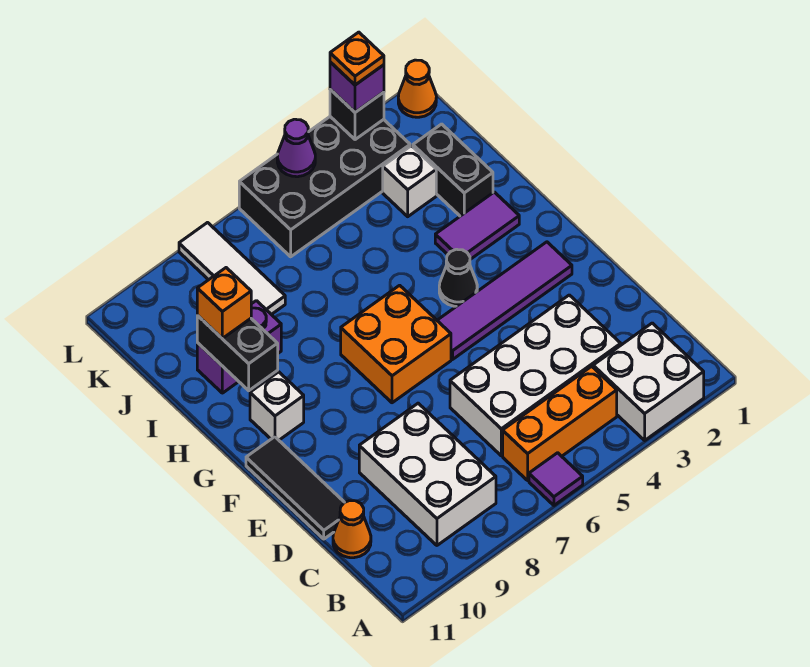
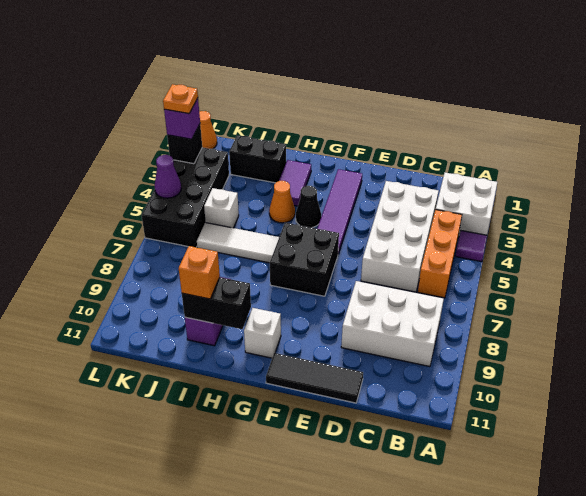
purple 1x1 tile [529,453,583,505] -> purple 1x1 tile moved to [456,231,487,262]
orange 1x1 cone [333,501,371,558] -> orange 1x1 cone moved to [269,181,295,223]
orange 2x2 brick [341,285,451,403] -> black 2x2 brick [270,223,339,296]
white 1x1 brick [383,146,436,217] -> white 1x1 brick moved to [204,188,239,228]
white 1x3 tile [179,223,285,314] -> white 1x3 tile moved to [197,222,279,263]

